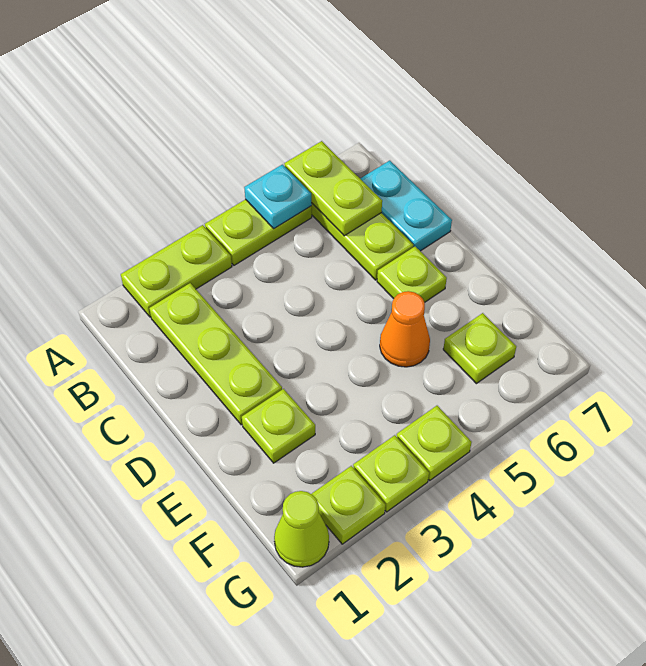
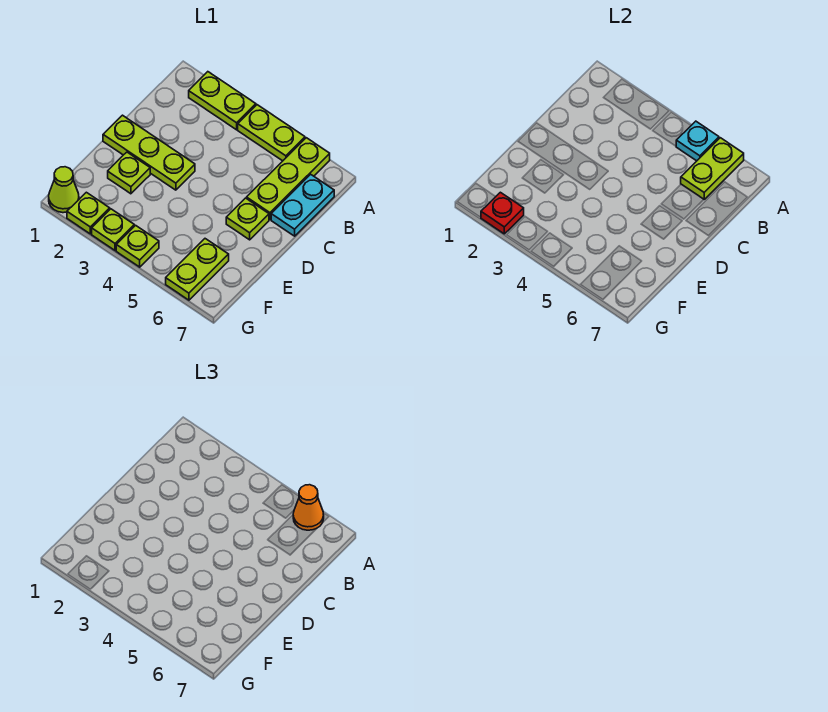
lime 1x3 plate [149,283,282,425] -> lime 1x3 plate turned to [103,115,195,190]
orange 1x1 cone [380,291,430,367] -> orange 1x1 cone moved to [293,485,324,530]
lime 1x1 plate [443,313,516,384] -> lime 1x2 plate [166,239,229,300]
none -> red 1x1 plate [481,192,524,234]

